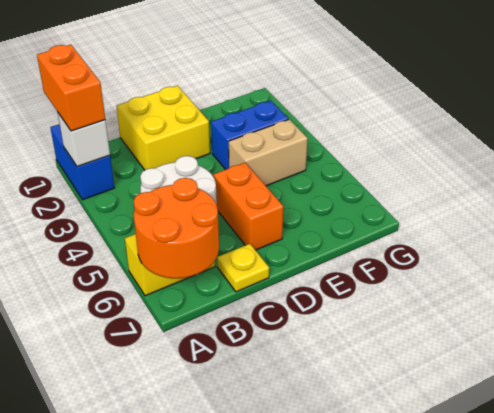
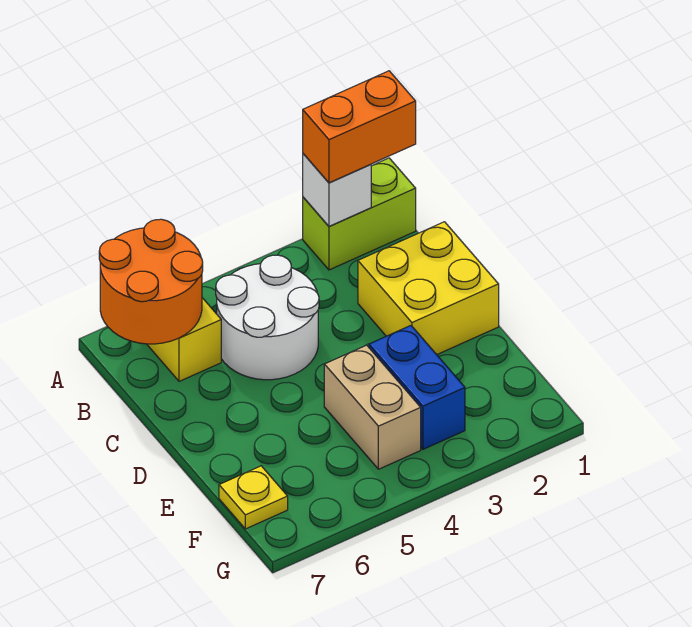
blue 1x2 brick [50,124,114,200] -> lime 1x2 brick [303,158,416,270]
yellow 1x1 plate [217,244,269,292] -> yellow 1x1 plate moved to [219,466,288,529]
orange 1x2 brick [214,163,283,250] -> none

